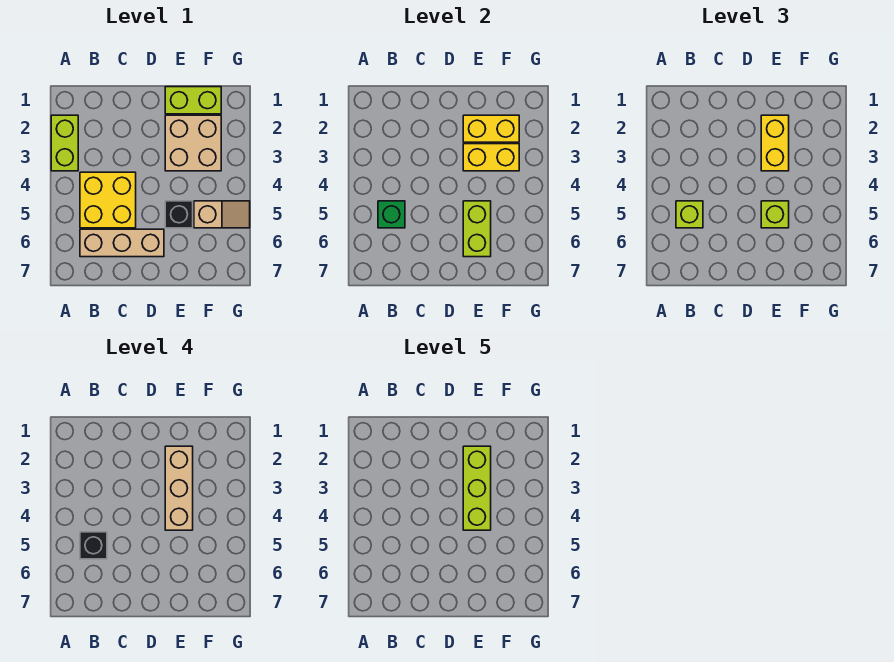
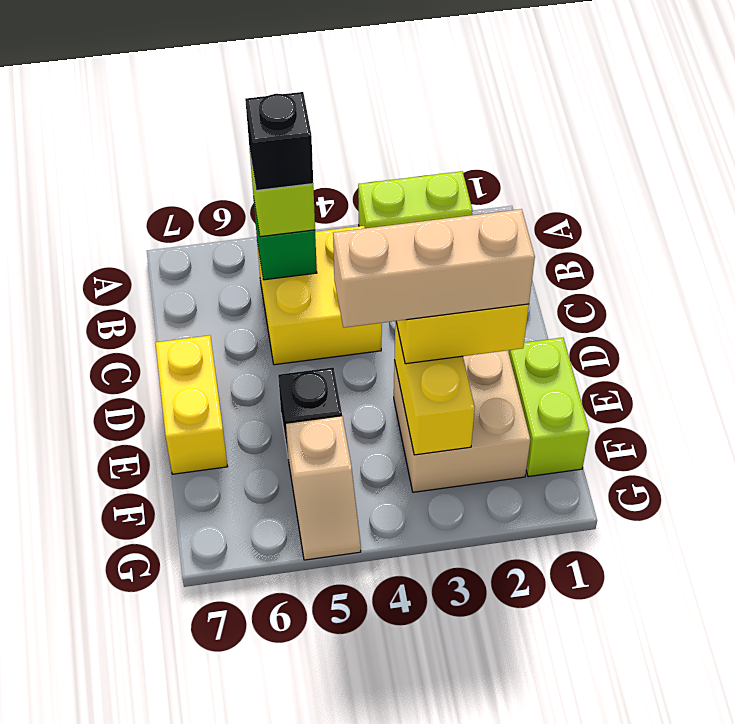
tan 1x3 brick [80,229,164,257] -> none
yellow 1x2 brick [463,115,519,142] -> yellow 1x2 brick moved to [155,335,228,474]
lime 1x3 brick [463,446,491,530] -> none
lime 1x2 brick [463,201,491,257] -> none
lime 1x1 brick [761,201,789,228] -> none

